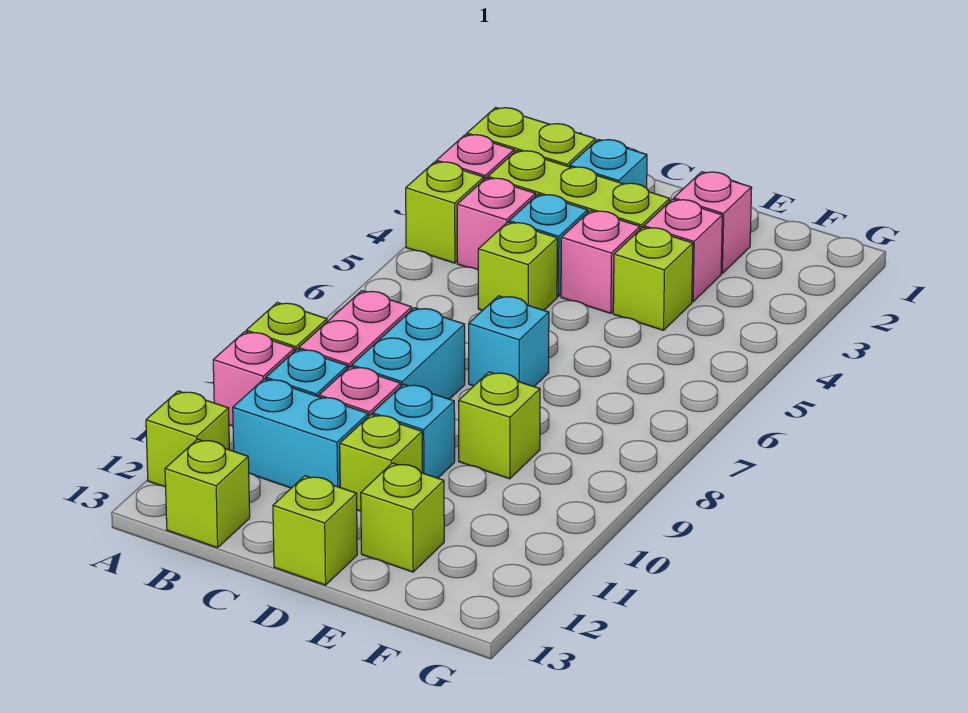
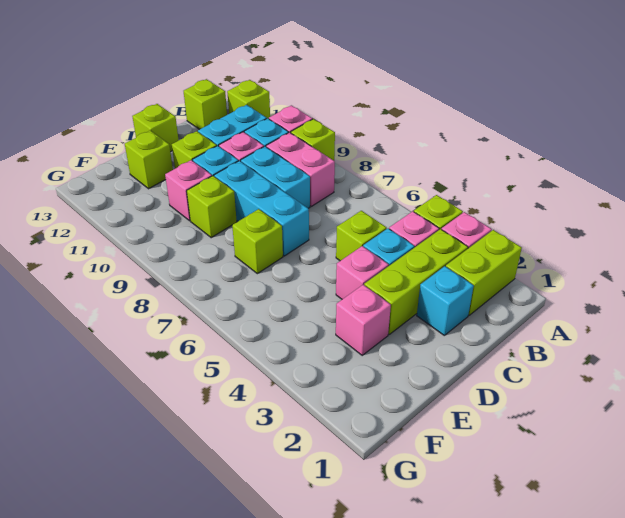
cyan 1x1 brick [469,296,549,386] -> cyan 1x3 brick [214,161,309,256]
pink 1x1 brick [674,172,752,273] -> pink 1x1 brick moved to [165,160,212,221]
lime 1x1 brick [613,227,693,330] -> lime 1x1 brick moved to [232,209,283,274]

